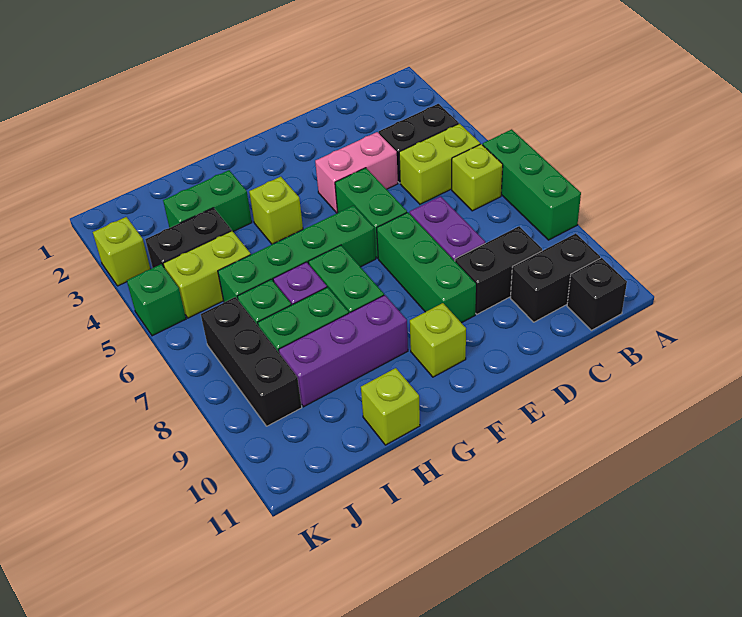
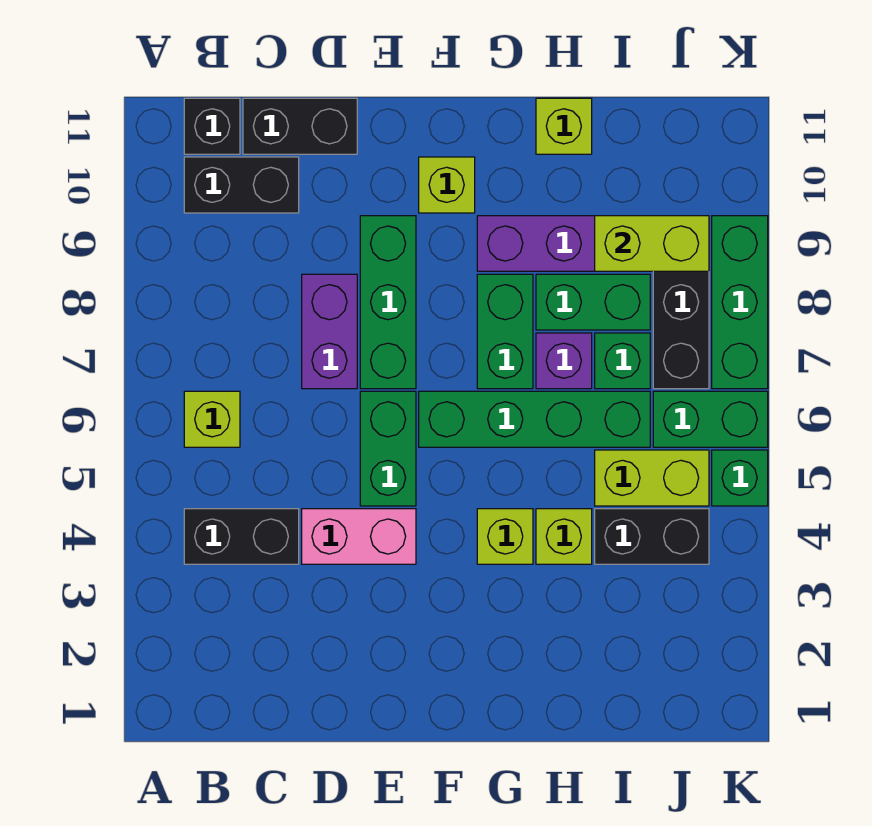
green 1x3 brick [483,129,581,240] -> green 1x3 brick moved to [712,216,768,389]
lime 1x2 brick [399,124,480,204] -> lime 1x2 brick moved to [595,216,709,271]
black 1x2 brick [455,226,542,314] -> black 1x2 brick moved to [243,98,357,154]
green 1x2 brick [163,170,252,231] -> green 1x2 brick moved to [653,391,768,447]
lime 1x1 brick [93,217,150,286] -> lime 1x1 brick moved to [536,509,592,564]

